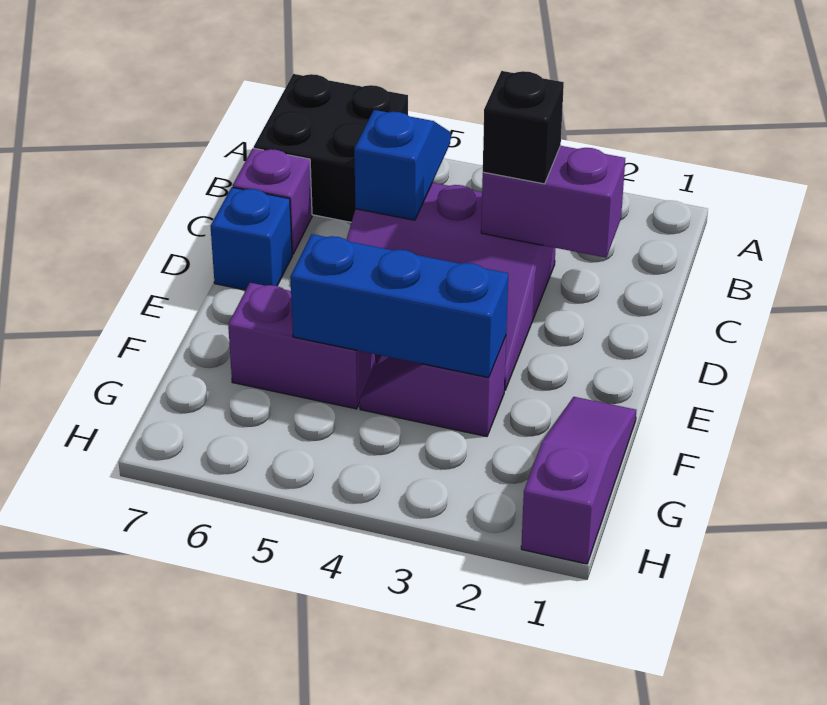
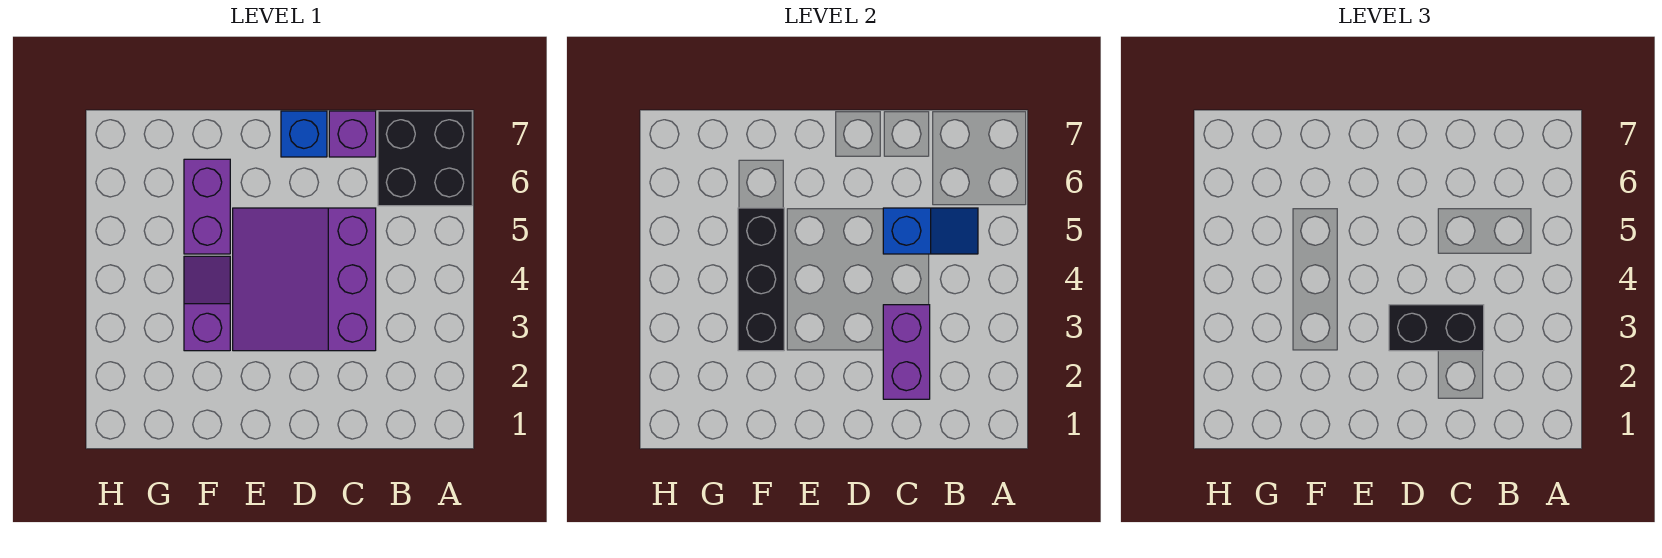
black 1x1 brick [483,71,564,184] -> black 1x2 brick [1389,305,1484,351]
purple 1x3 slope [521,397,637,564] -> none
blue 1x3 brick [290,234,508,378] -> black 1x3 brick [738,208,784,351]

